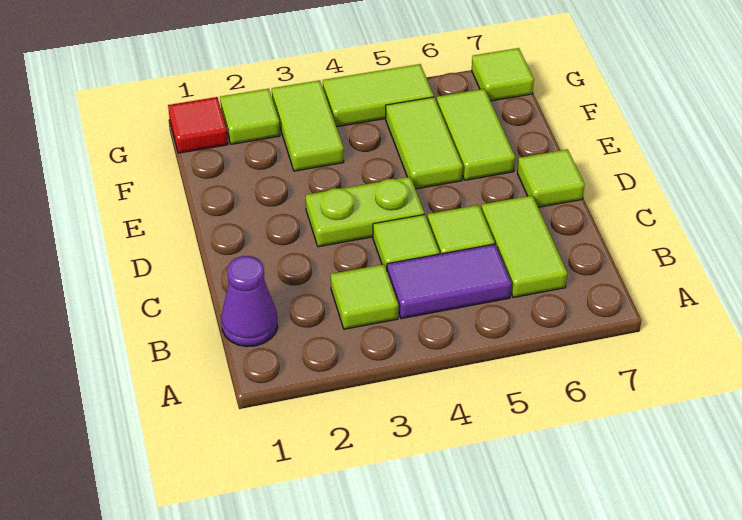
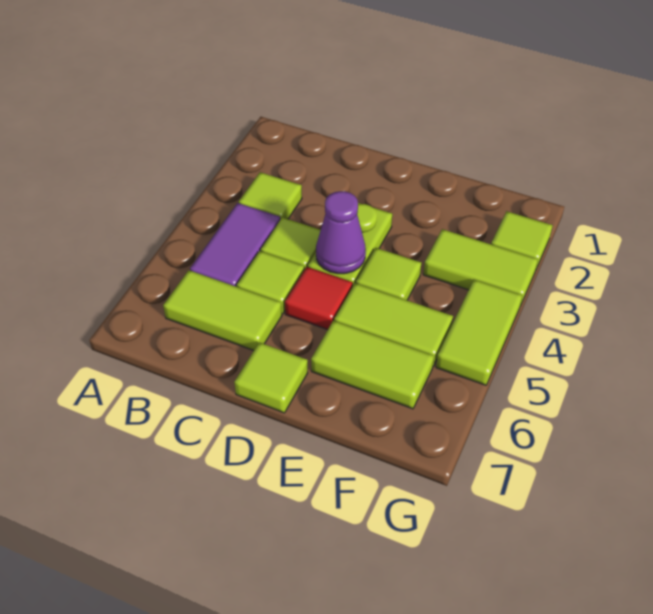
purple 1x1 cone [221,256,278,347] -> purple 1x1 cone moved to [316,191,366,274]
red 1x1 tile [168,97,228,153] -> red 1x1 tile moved to [285,267,353,330]
lime 1x1 tile [472,48,534,101] -> lime 1x1 tile moved to [356,248,421,300]

